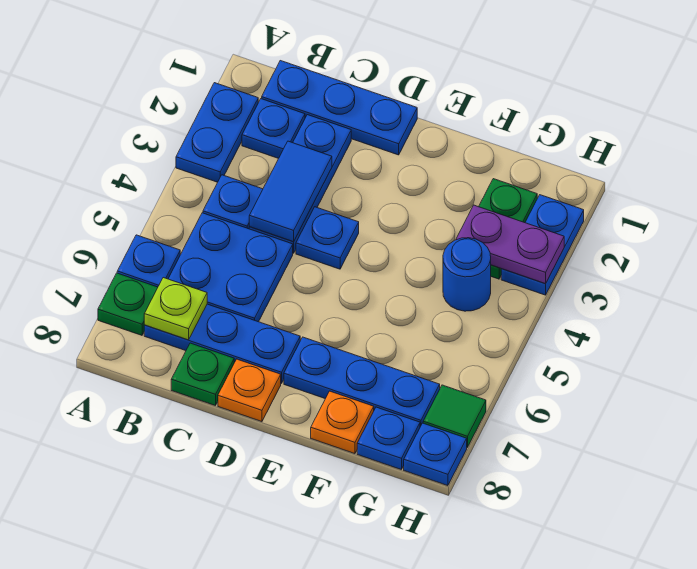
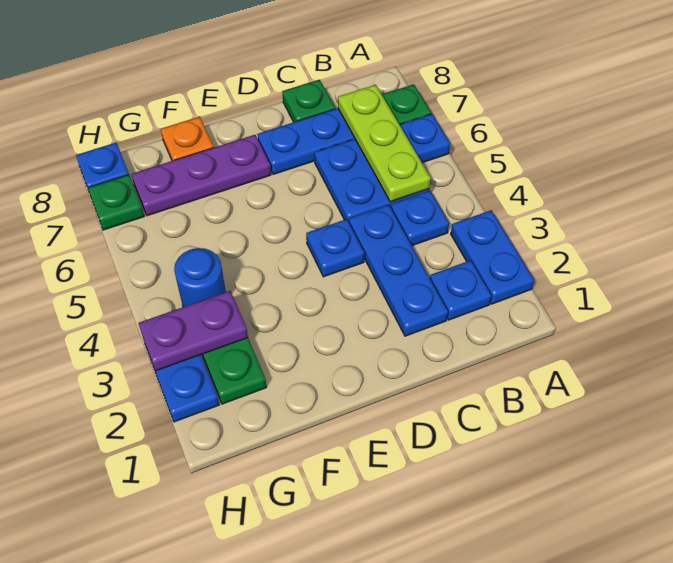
blue 1x3 plate [262,61,417,155] -> none
lime 1x1 plate [144,278,207,340] -> lime 1x3 plate [338,85,431,202]
blue 1x2 tile [249,141,332,242] -> none
orange 1x1 plate [218,359,281,422] -> none
blue 1x3 plate [284,337,440,427] -> purple 1x3 plate [131,135,271,216]
blue 1x1 plate [357,407,420,470] -> none
green 1x1 tile [423,385,486,447] -> green 1x1 plate [88,175,144,230]

